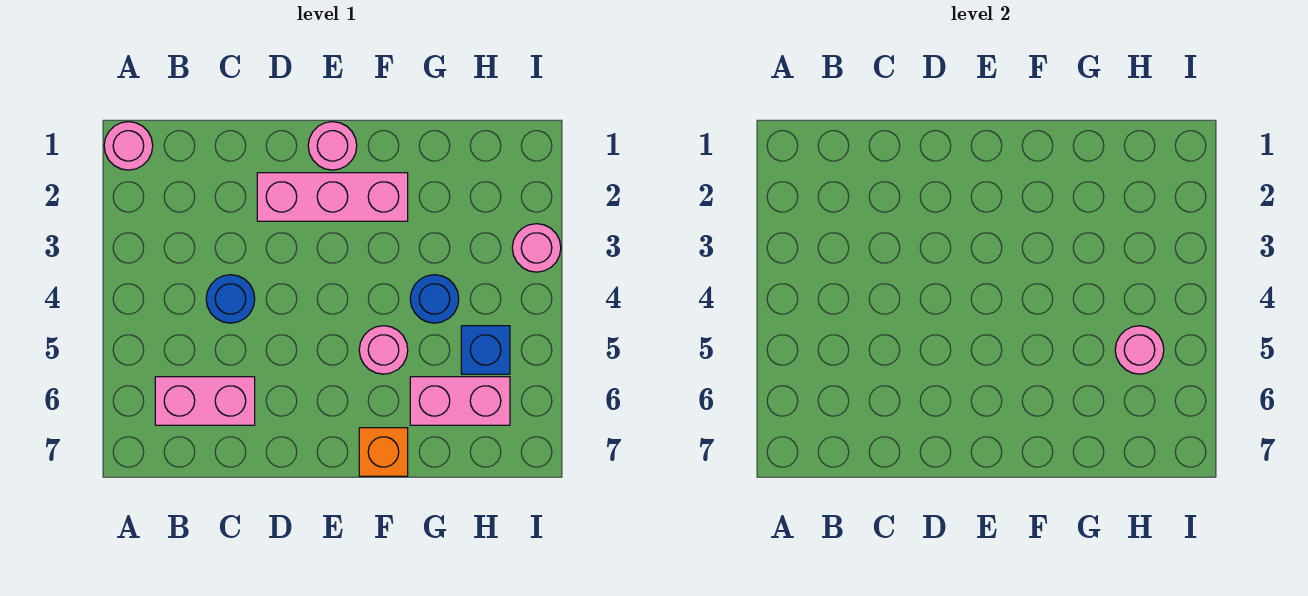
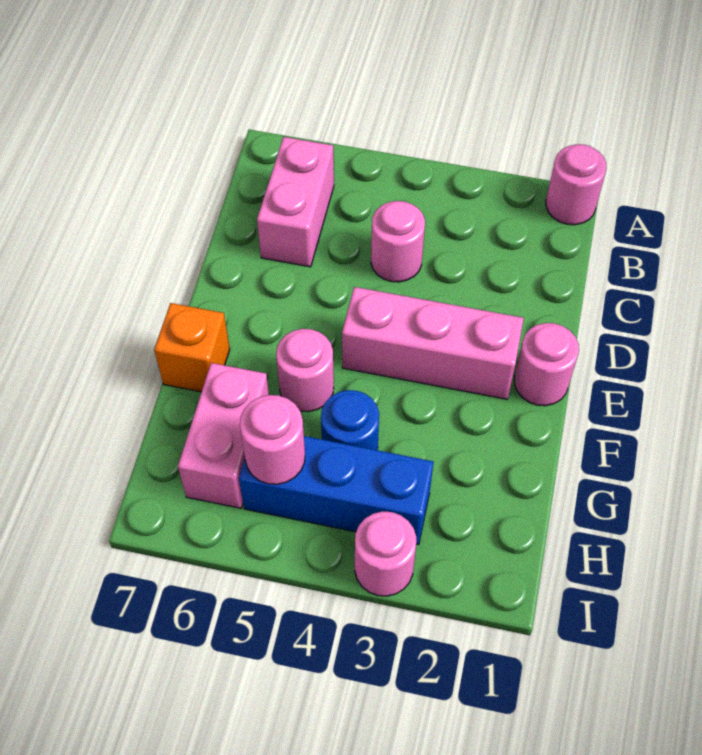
blue 1x1 round brick [206,275,255,323] -> pink 1x1 round brick [371,201,425,282]
pink 1x3 brick [257,173,408,221] -> pink 1x3 brick turned to [342,287,524,399]
blue 1x1 brick [461,326,510,374] -> blue 1x3 brick [239,436,434,545]

